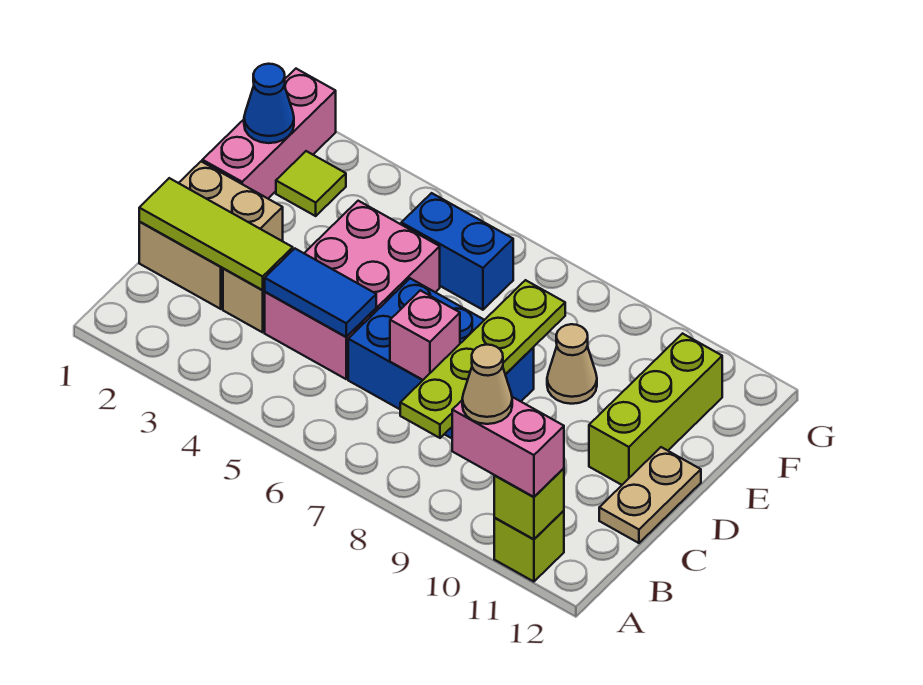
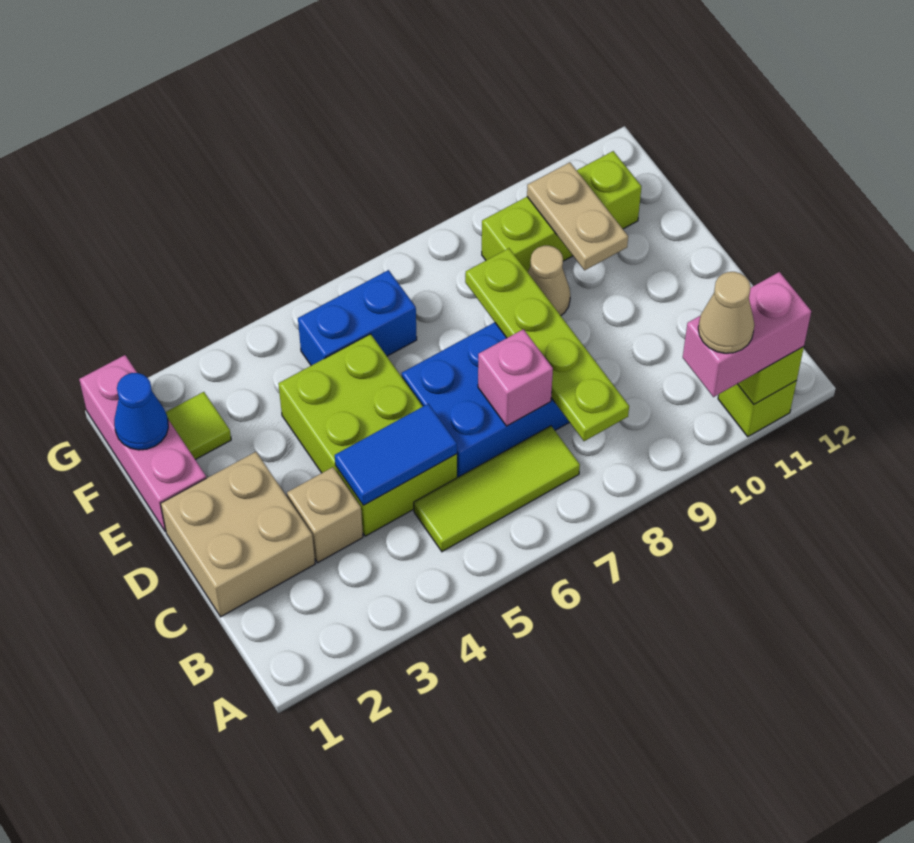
lime 1x3 tile [139,178,293,290] -> lime 1x3 tile moved to [414,426,580,552]
pink 2x3 brick [265,201,440,379] -> lime 2x3 brick [279,334,457,536]
tan 1x2 plate [599,447,701,543] -> tan 1x2 plate moved to [527,162,628,270]
lime 1x3 brick [589,334,722,485] -> lime 1x3 brick turned to [482,151,641,272]

